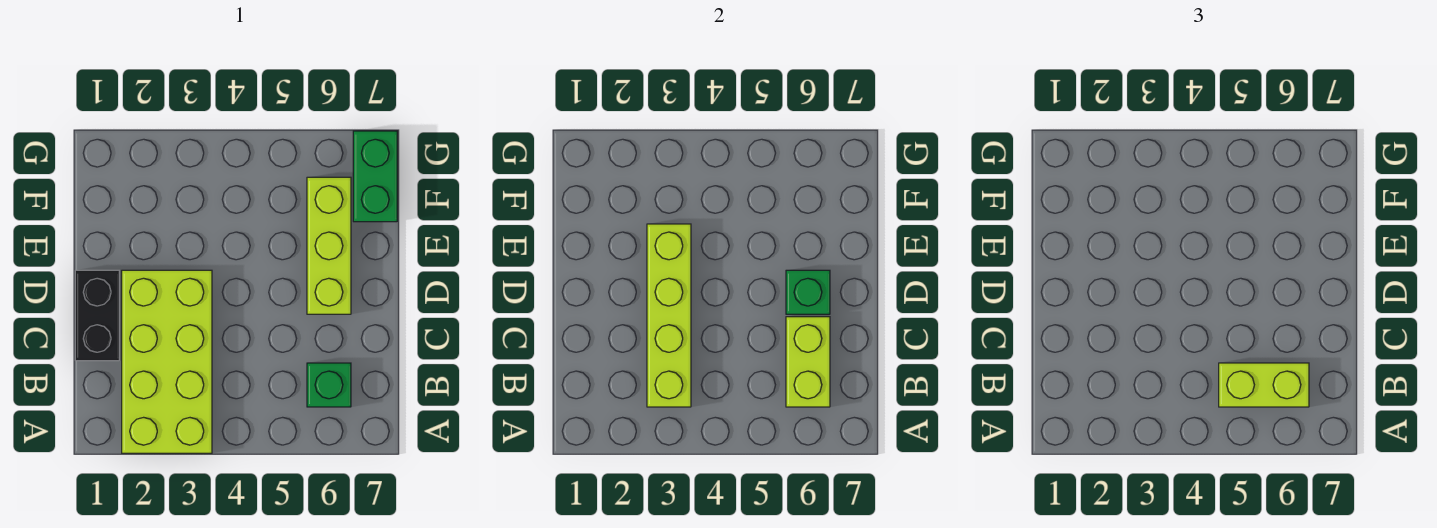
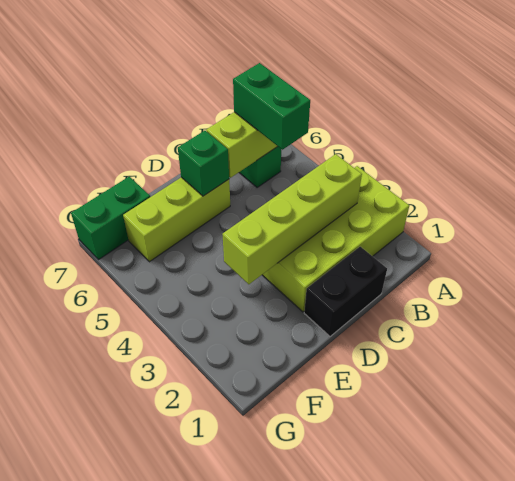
lime 1x2 brick [1219,363,1309,407] -> green 1x2 brick [233,63,310,150]

